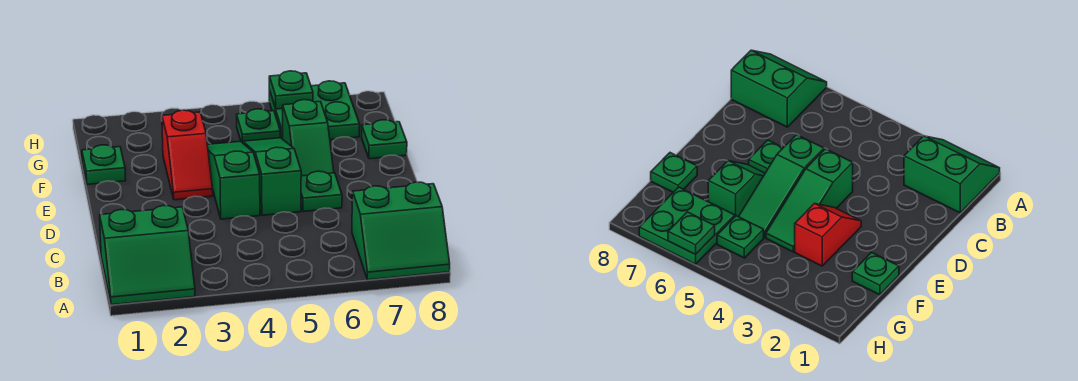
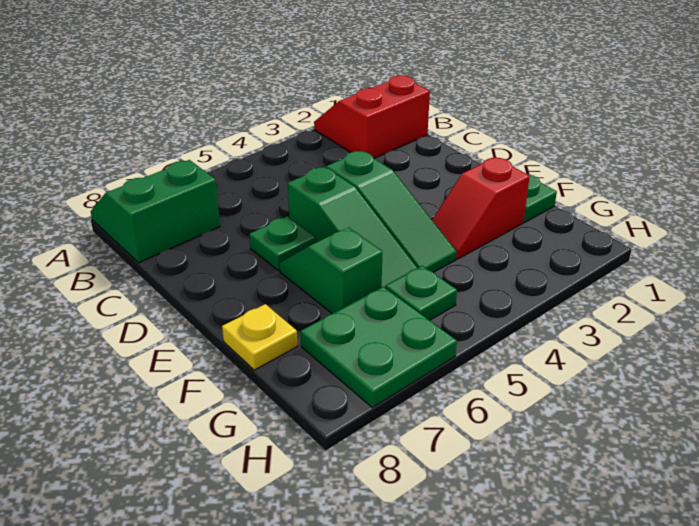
green 2x2 slope [100,206,195,305] -> red 2x2 slope [314,75,430,159]
red 1x2 slope [162,110,213,200] -> red 1x2 slope turned to [432,157,530,259]
green 1x1 plate [362,120,407,159] -> yellow 1x1 plate [222,304,298,370]
green 1x1 plate [269,71,313,109] -> none

